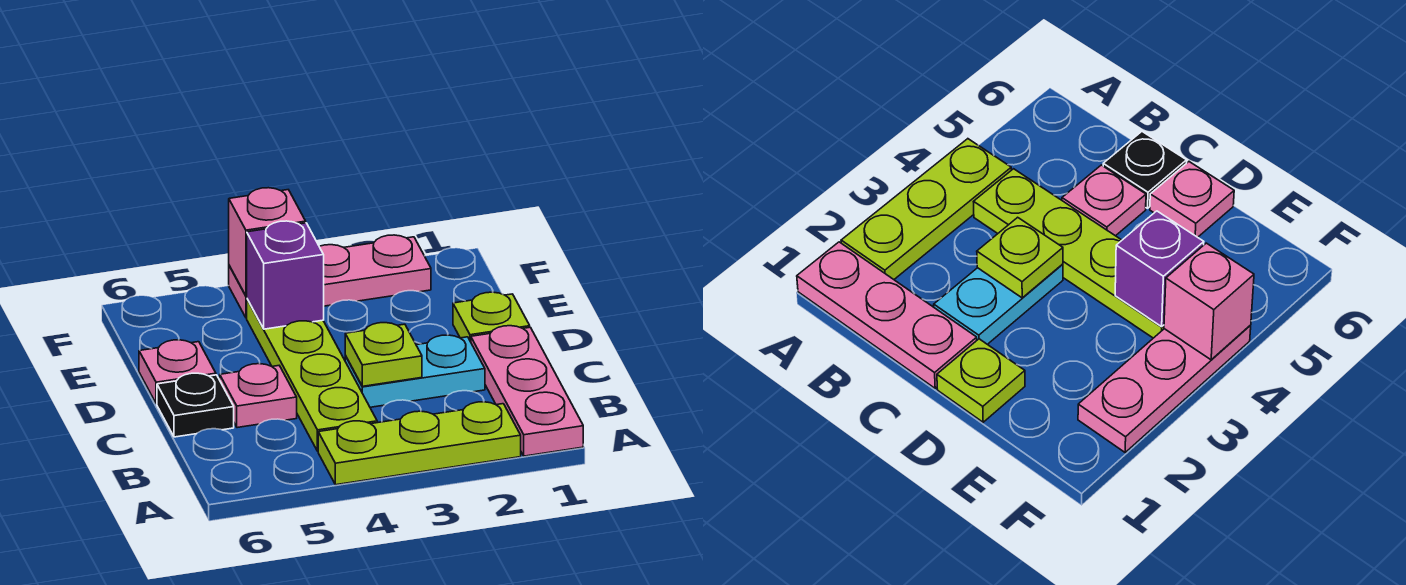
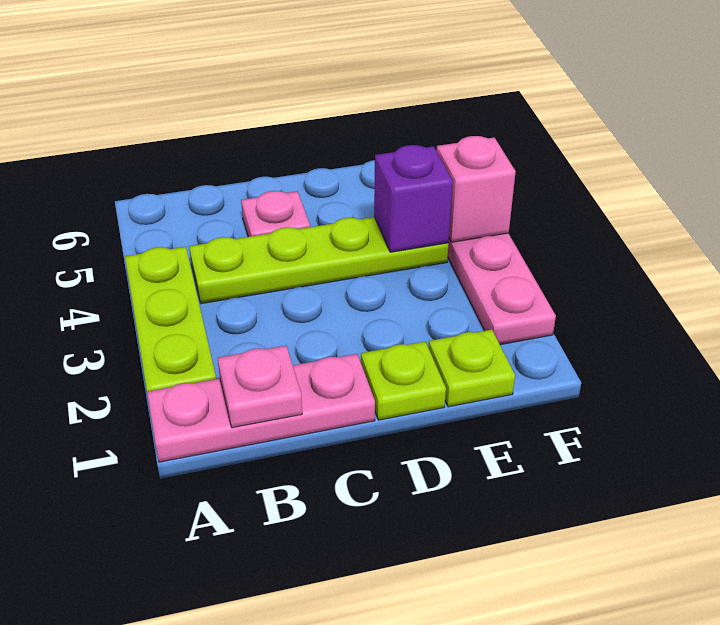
cyan 1x2 plate [345,335,485,407] -> none
lime 1x1 plate [345,323,422,386] -> lime 1x1 plate moved to [428,330,515,407]
black 1x1 plate [157,373,234,437] -> none
pink 1x1 plate [139,340,216,404] -> pink 1x1 plate moved to [218,346,302,428]

